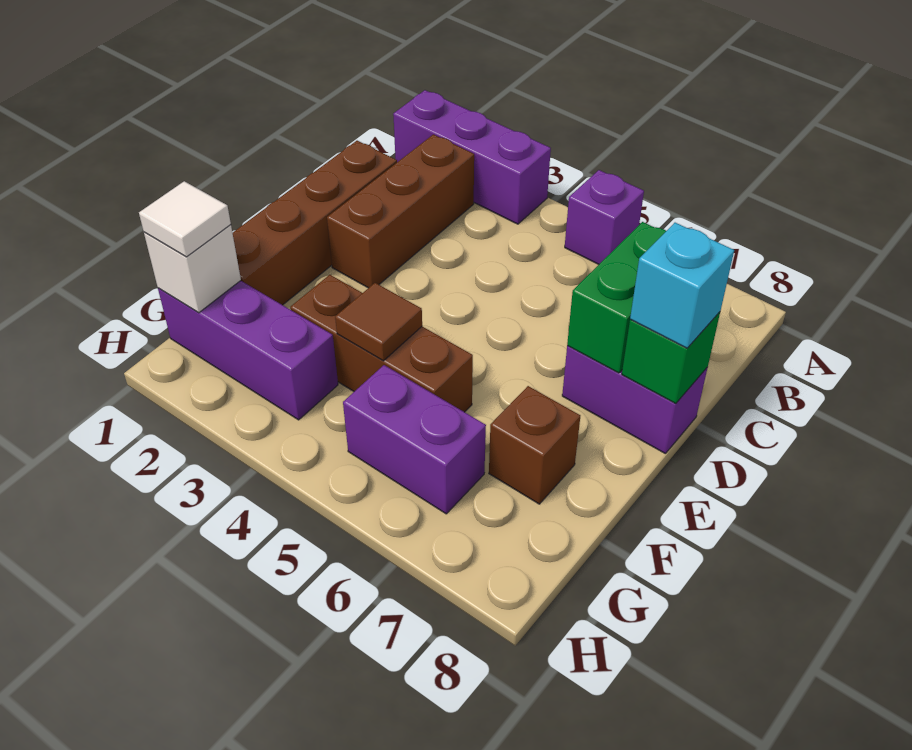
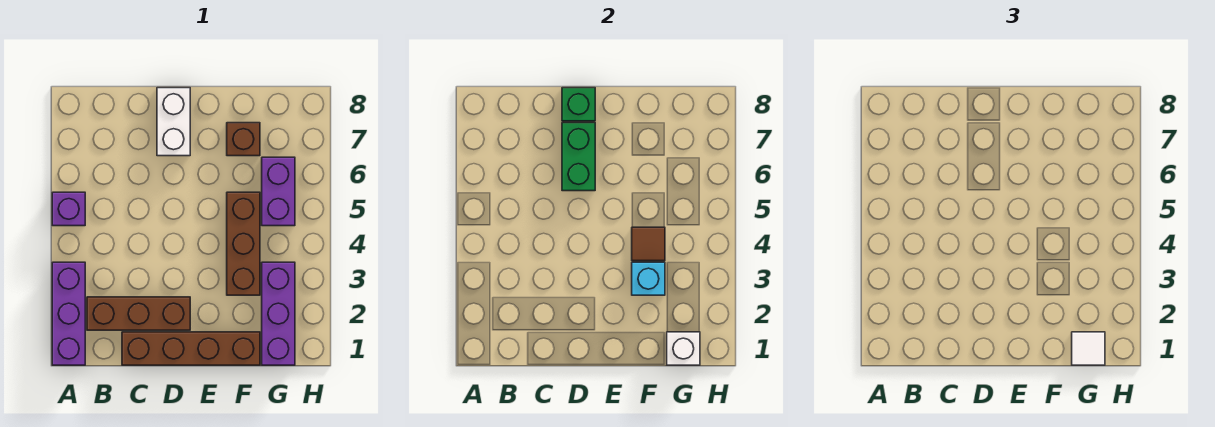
green 1x2 brick [567,222,666,373] -> green 1x2 brick turned to [562,123,595,191]
purple 1x2 brick [562,346,708,454] -> white 1x2 brick [157,88,190,156]
cyan 1x1 brick [630,223,734,348] -> cyan 1x1 brick moved to [632,262,665,295]

